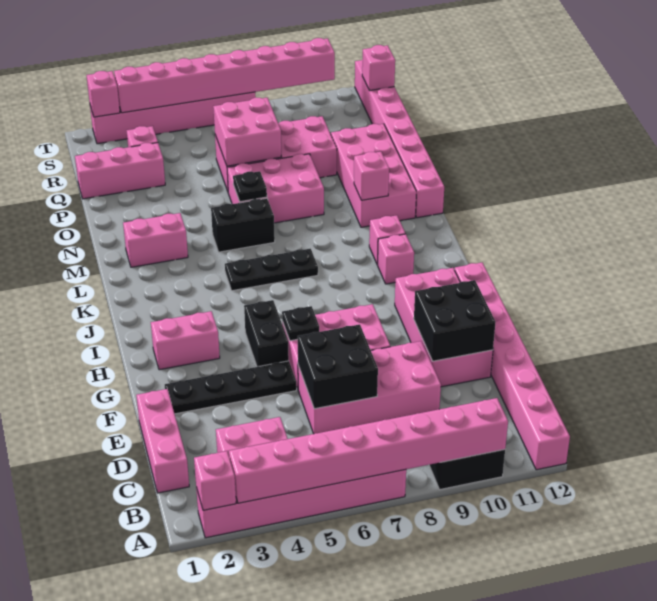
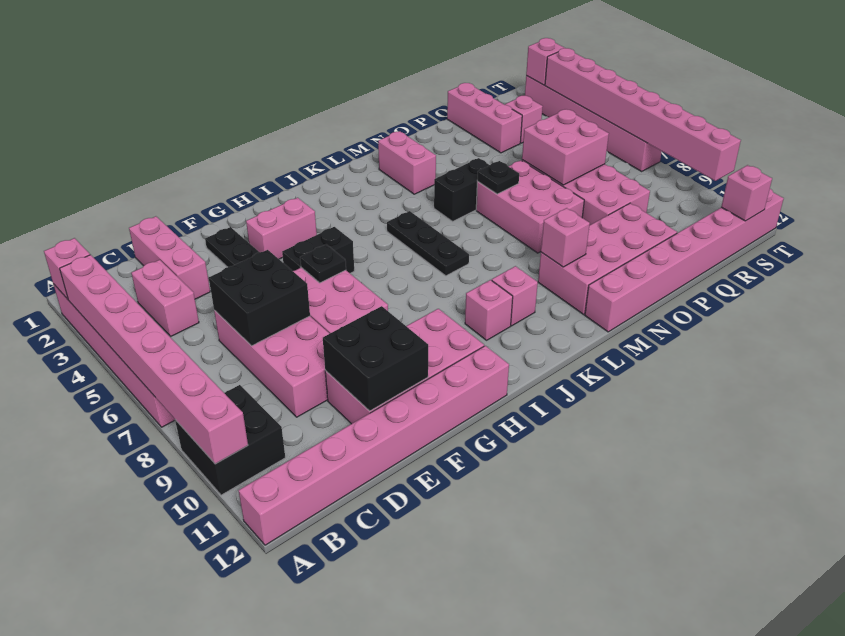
pink 1x3 brick [136,389,189,493] -> pink 1x3 brick turned to [129,216,210,299]
pink 1x2 brick [151,311,220,370] -> pink 1x2 brick turned to [246,198,317,259]
black 1x2 brick [211,198,275,252] -> black 1x2 brick turned to [434,158,490,221]

